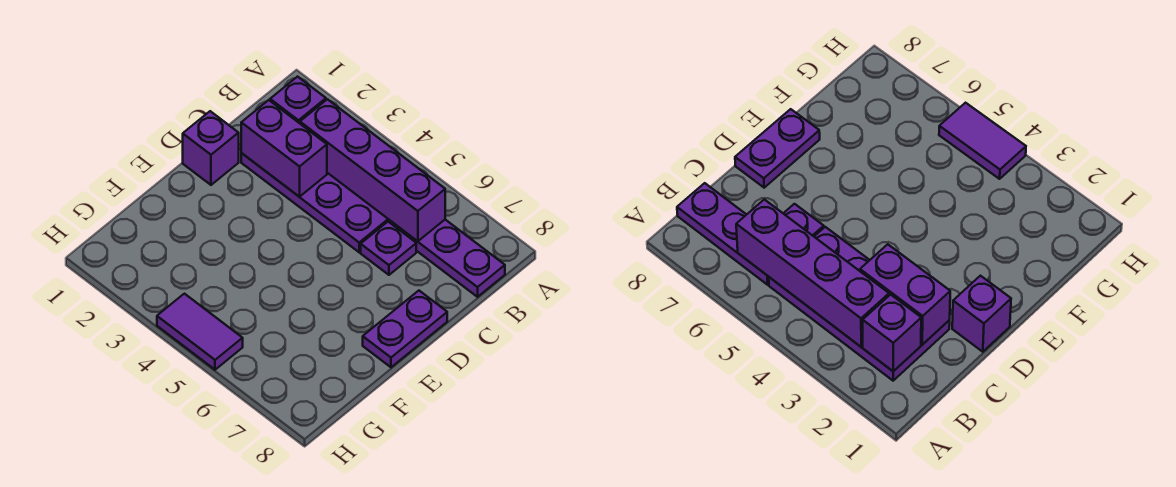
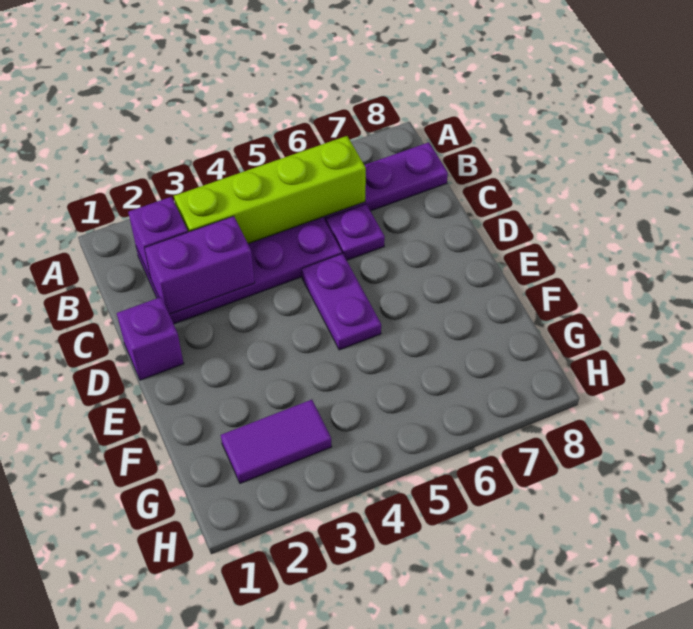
purple 1x4 brick [300,99,445,241] -> lime 1x4 brick [174,136,366,244]
purple 1x2 plate [363,291,447,367] -> purple 1x2 plate moved to [302,254,381,350]
purple 1x2 tile [157,294,243,370] -> purple 1x2 tile moved to [221,400,332,483]

